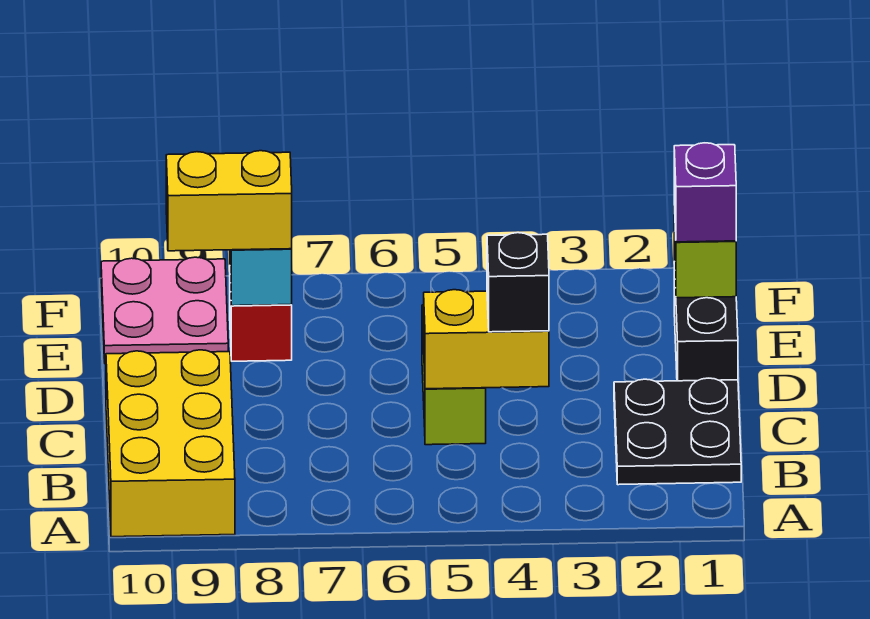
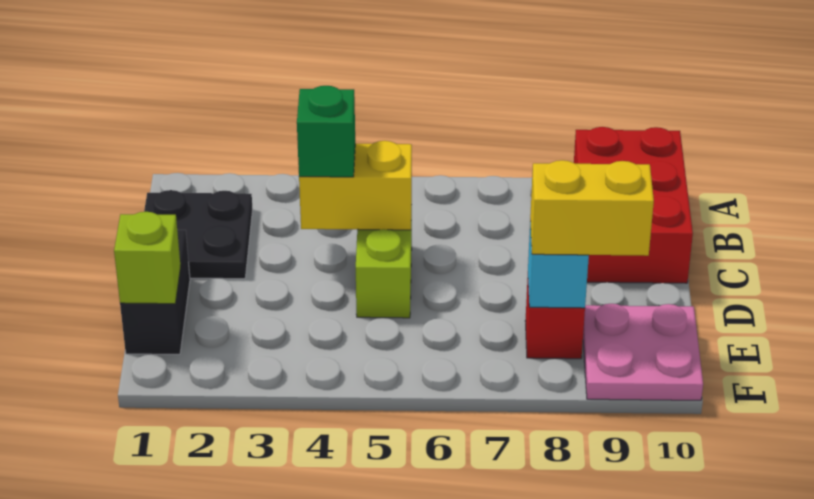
yellow 2x3 brick [106,350,235,537] -> red 2x3 brick [574,127,693,283]
black 1x1 brick [487,233,549,332] -> green 1x1 brick [297,86,355,177]
purple 1x1 brick [674,143,736,242] -> none

